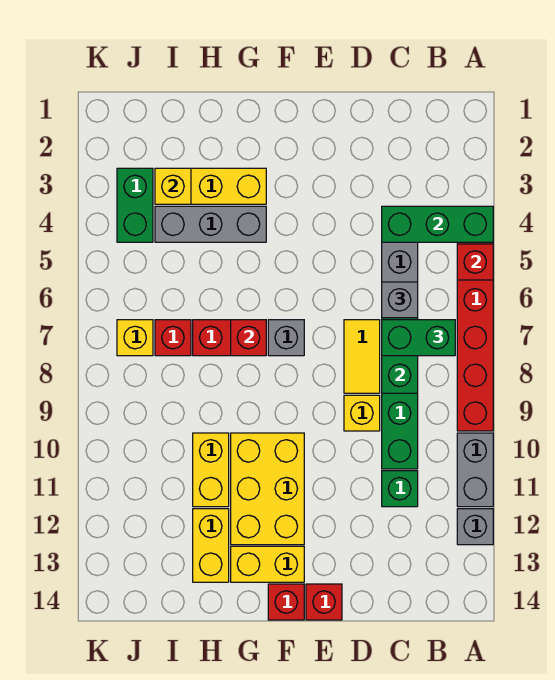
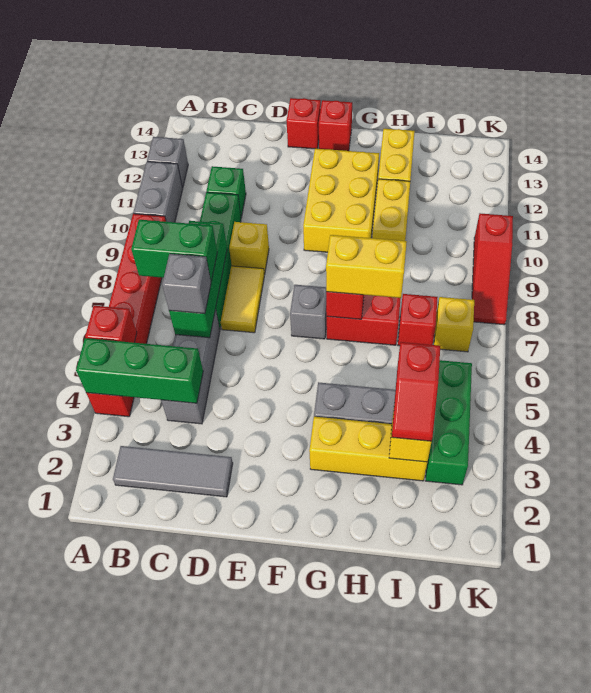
none -> grey 1x3 tile [113,446,233,497]
yellow 1x2 brick [231,546,304,582] -> yellow 1x2 brick moved to [326,235,407,298]
none -> red 1x2 slope [392,342,440,441]
green 1x2 brick [117,168,153,242] -> green 1x3 brick [426,360,472,485]
none -> red 1x3 slope [472,213,513,325]

